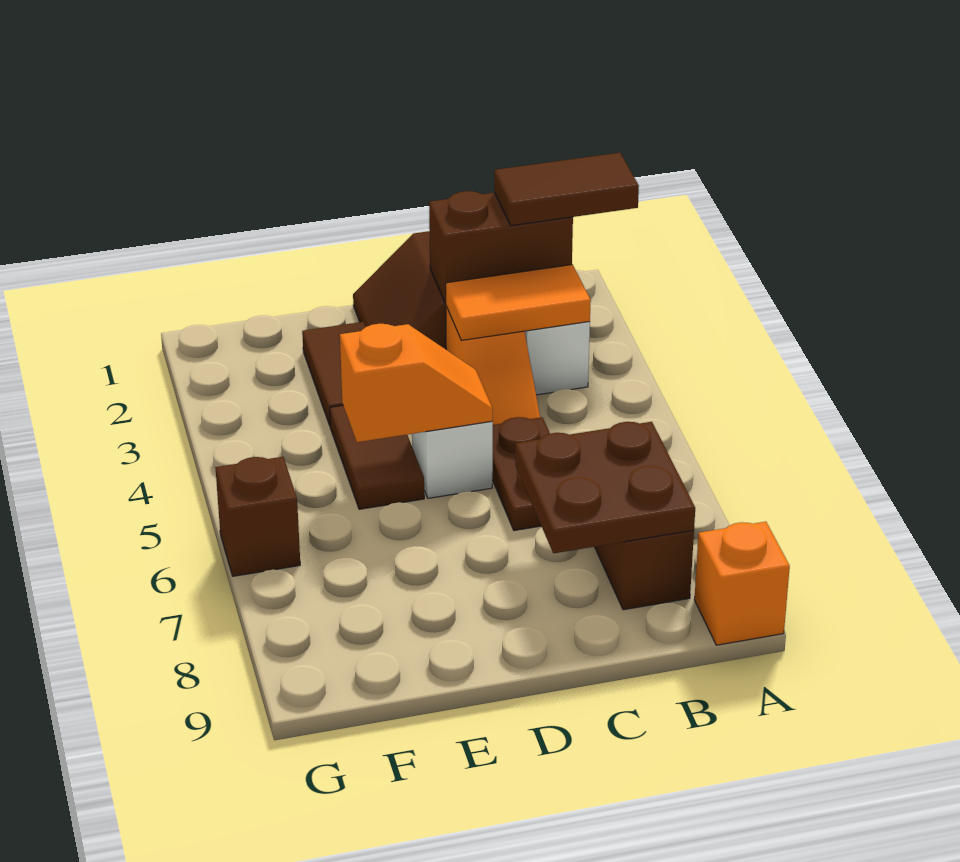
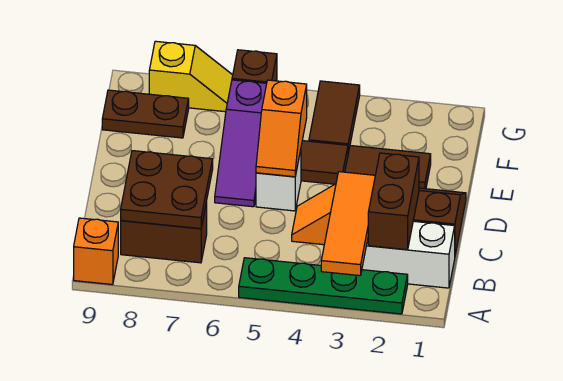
none -> green 1x4 plate [239,258,408,314]
brown 1x2 tile [494,153,639,226] -> brown 1x2 tile moved to [309,81,360,153]
orange 1x2 tile [446,265,591,340] -> orange 1x3 tile [321,172,375,276]
brown 1x2 plate [492,417,550,531] -> brown 1x2 plate moved to [102,90,189,138]
none -> purple 1x3 slope [215,80,267,207]
none -> yellow 1x2 slope [149,41,233,112]

